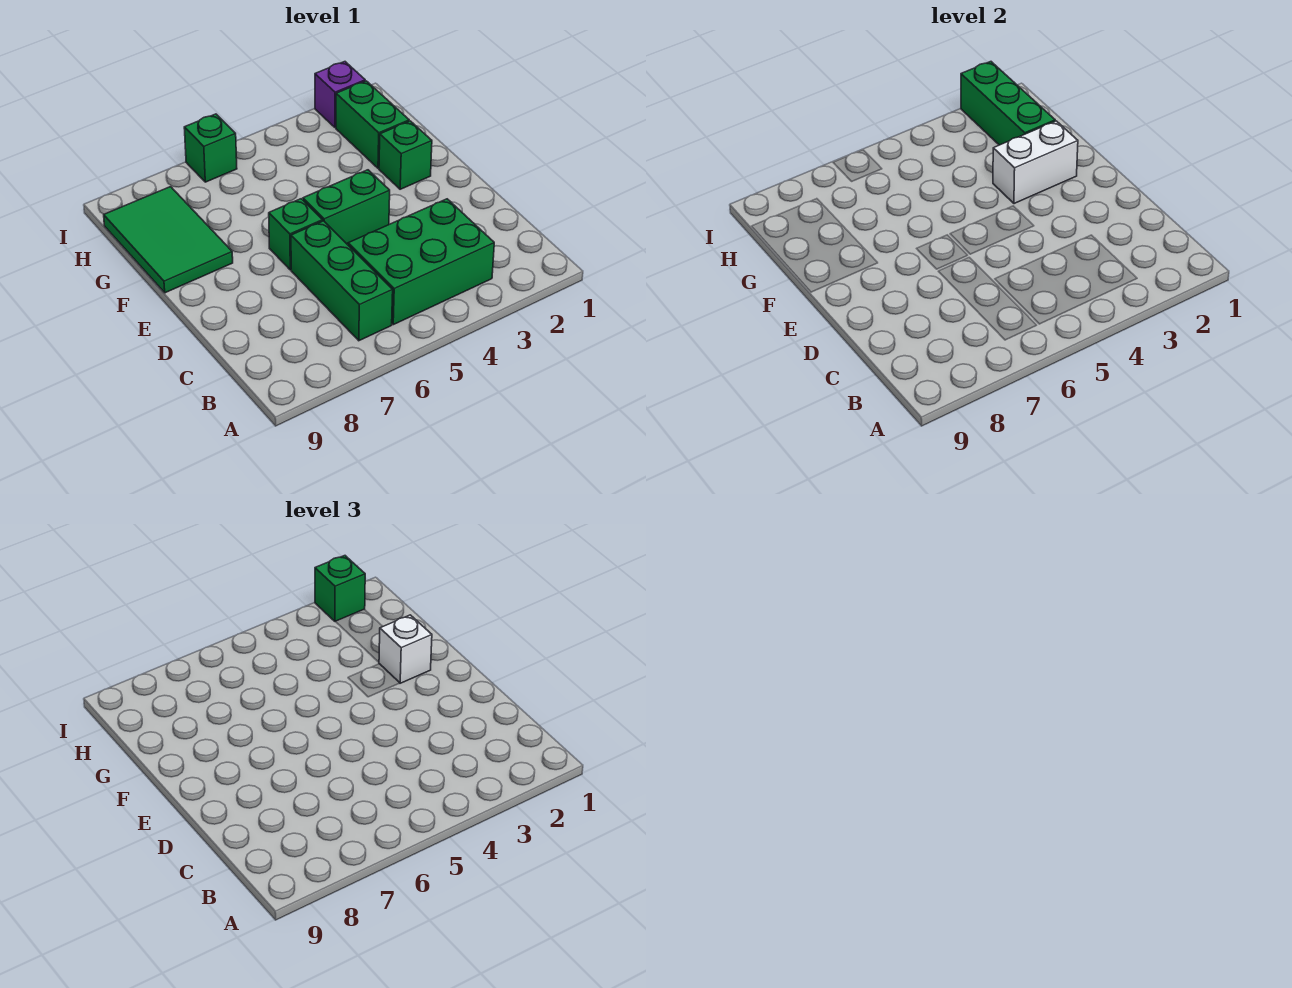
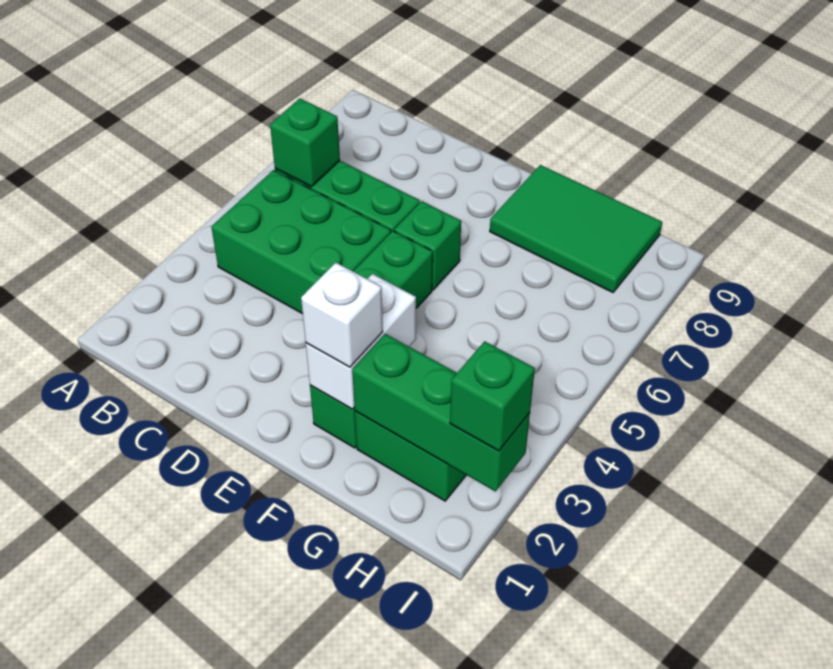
green 2x3 brick [348,199,494,325] -> green 2x3 brick turned to [211,170,391,314]
purple 1x1 brick [315,62,365,128] -> none
green 1x1 brick [184,114,237,182] -> green 1x1 brick moved to [270,98,340,187]

